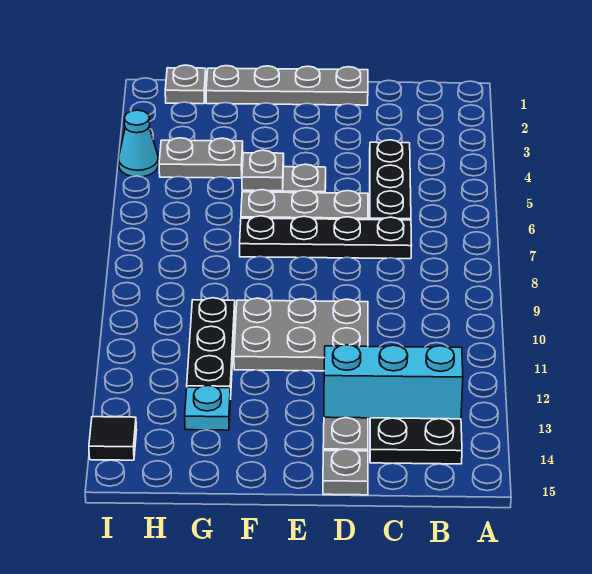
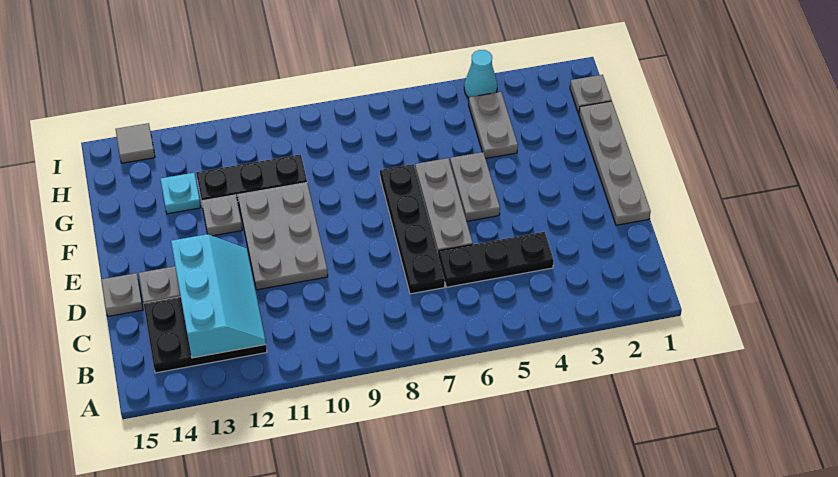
grey 1x1 plate [242,150,284,191] -> grey 1x1 plate moved to [202,195,242,236]
black 1x1 tile [89,417,137,460] -> grey 1x1 tile [116,123,155,163]

